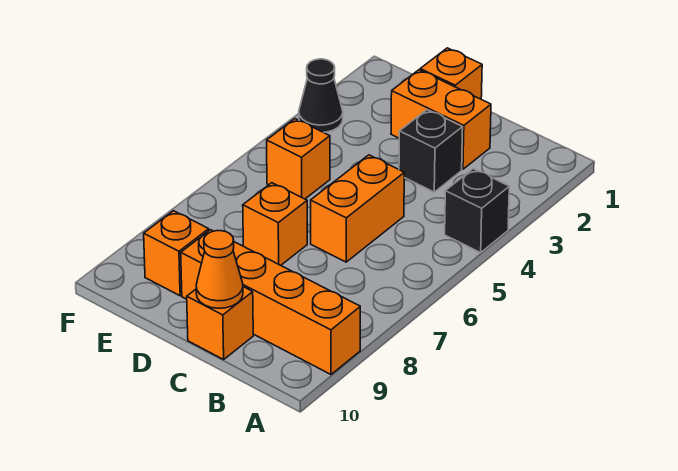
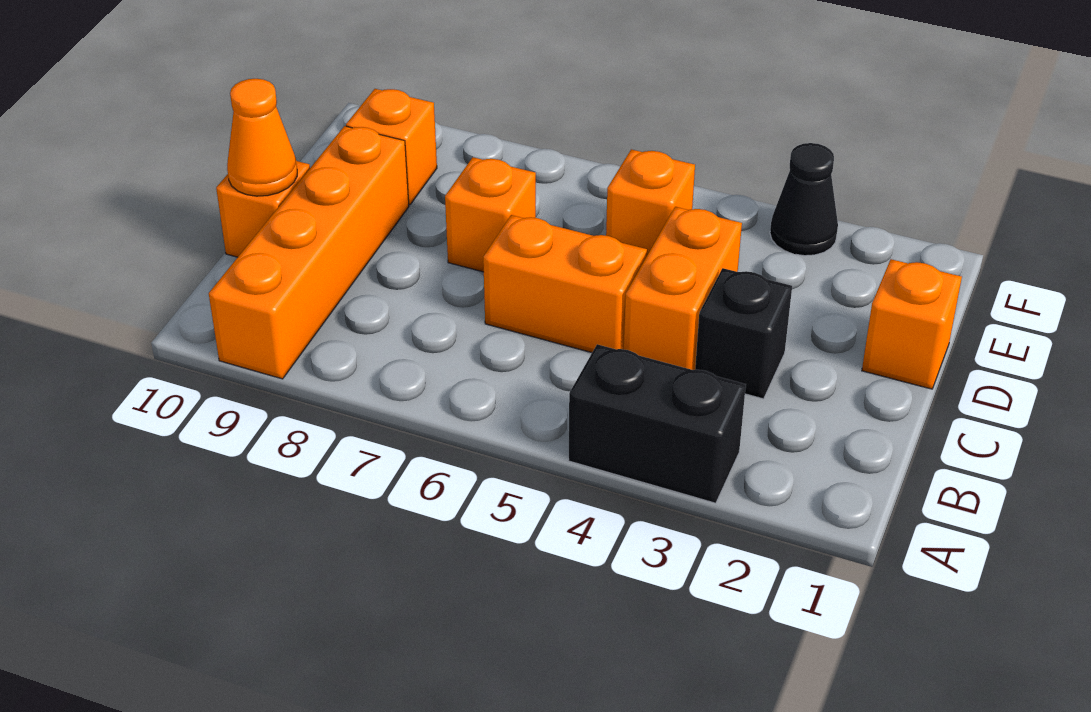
black 1x1 brick [445,169,509,253] -> black 1x2 brick [568,344,746,503]
orange 1x2 brick [391,70,491,169] -> orange 1x2 brick moved to [624,207,742,370]

